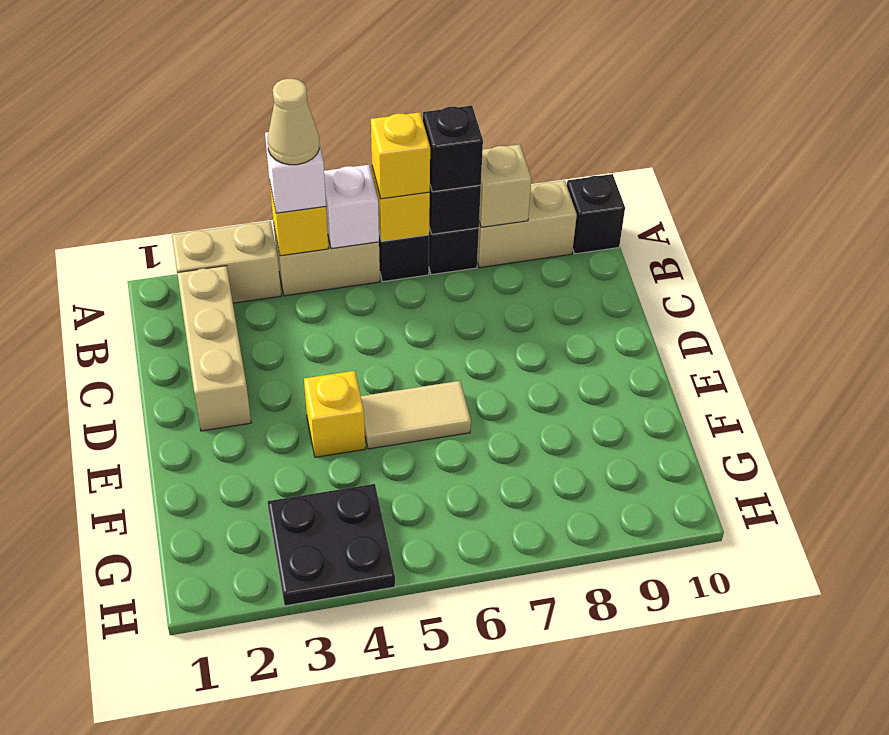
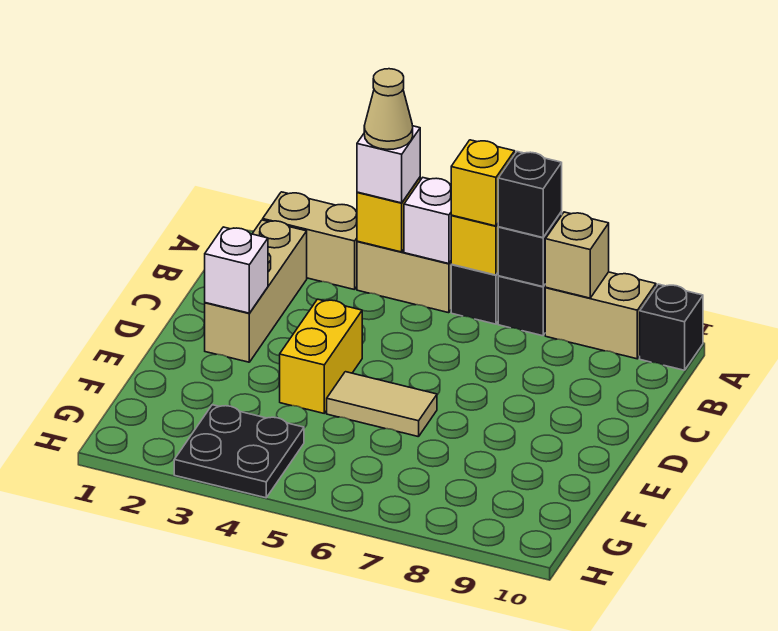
none -> white 1x1 brick [205,227,268,313]
yellow 1x1 brick [304,371,365,457] -> yellow 1x2 brick [280,299,362,413]

